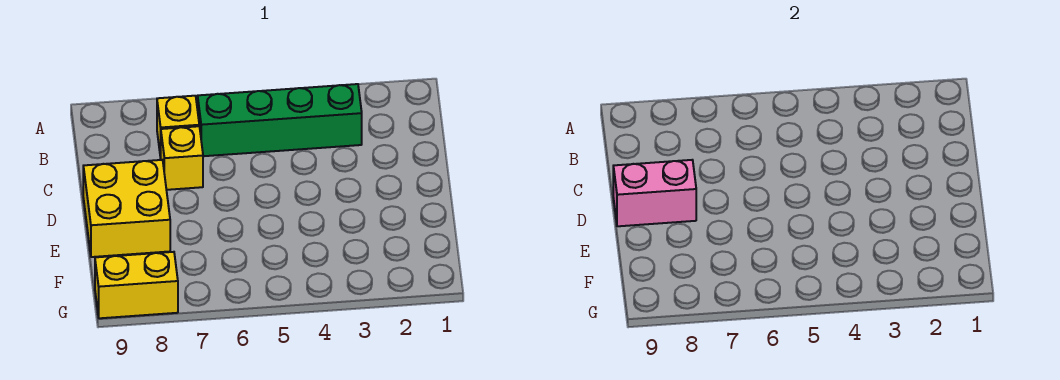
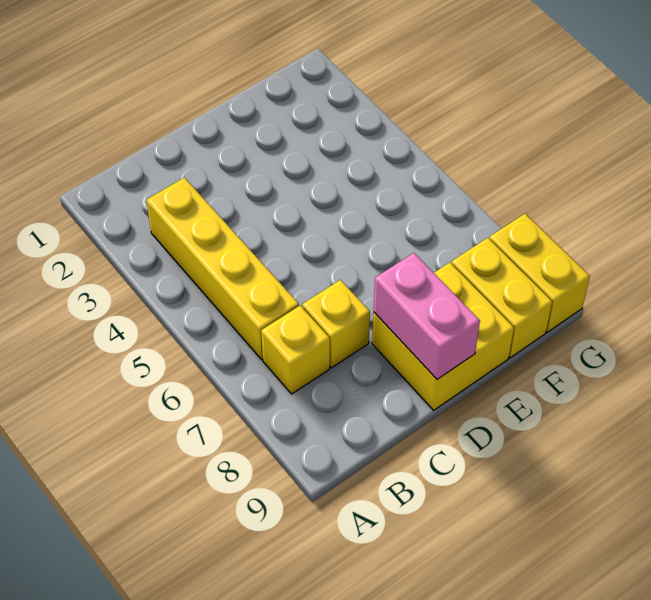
green 1x4 brick [198,84,362,156] -> yellow 1x4 brick [146,178,299,360]
none -> yellow 1x2 brick [451,238,552,358]

